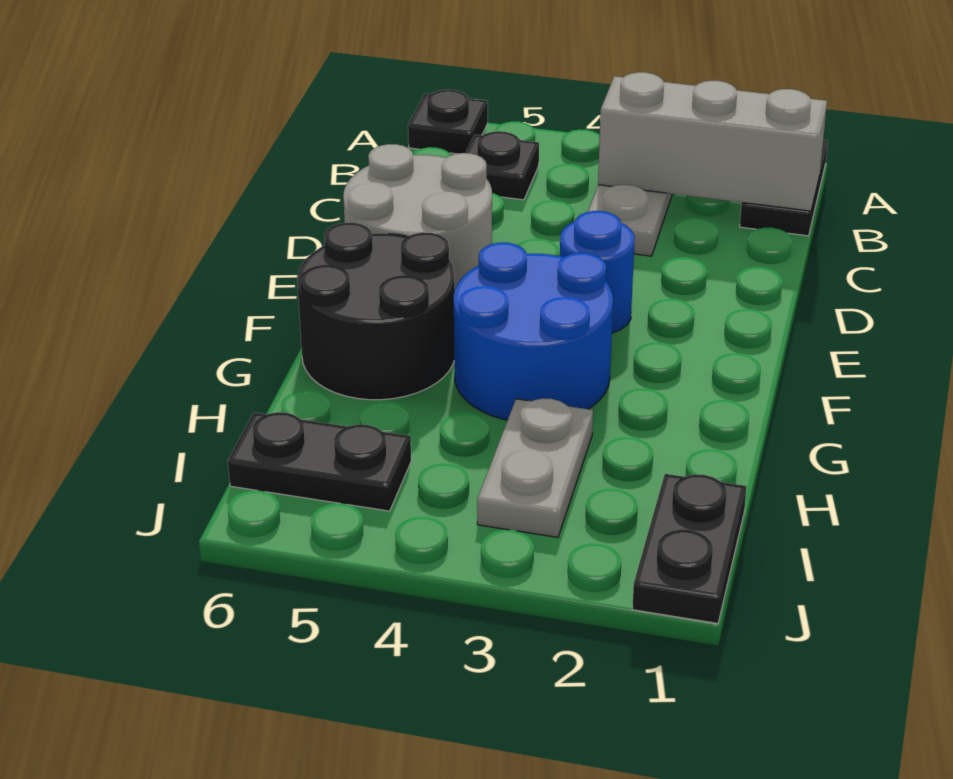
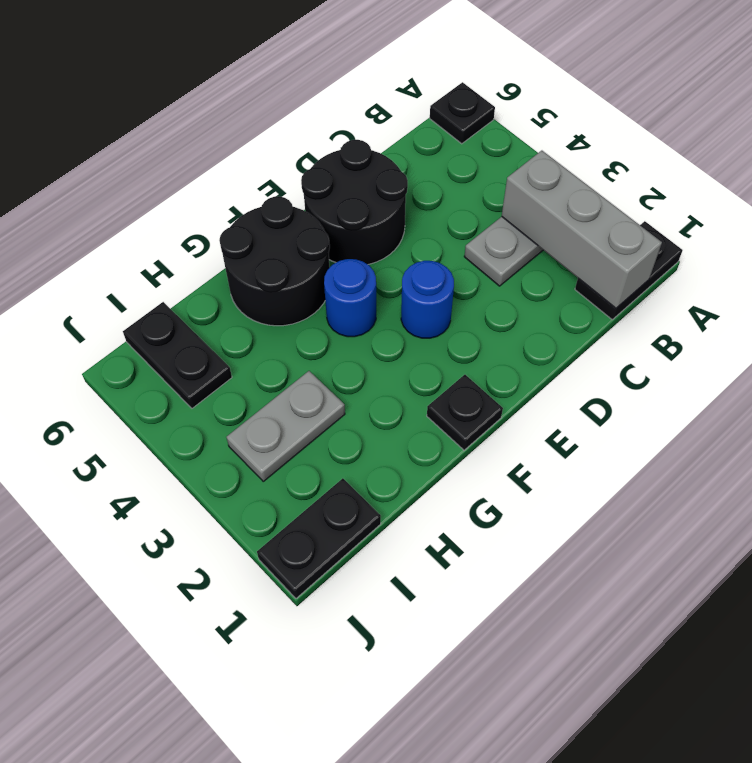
black 1x1 plate [466,131,539,200] -> black 1x1 plate moved to [427,375,503,450]
grey 2x2 round brick [343,144,492,288] -> black 2x2 round brick [301,140,408,264]
blue 2x2 round brick [454,243,613,420] -> blue 1x1 round brick [324,259,376,337]

